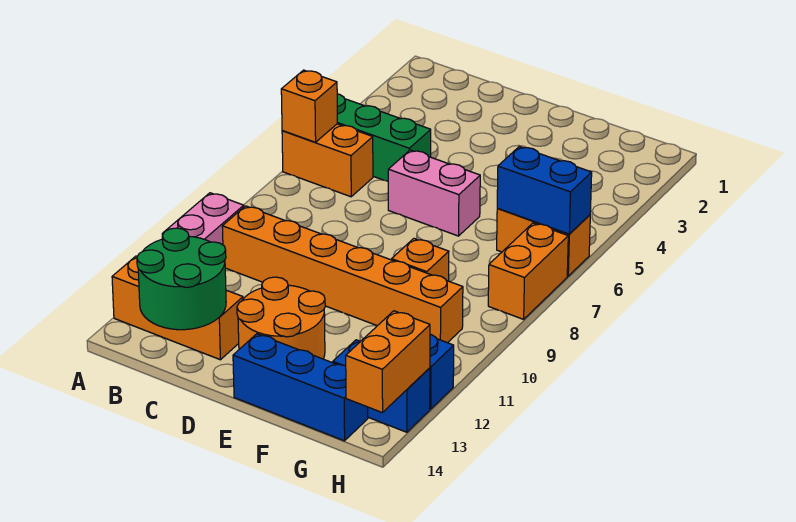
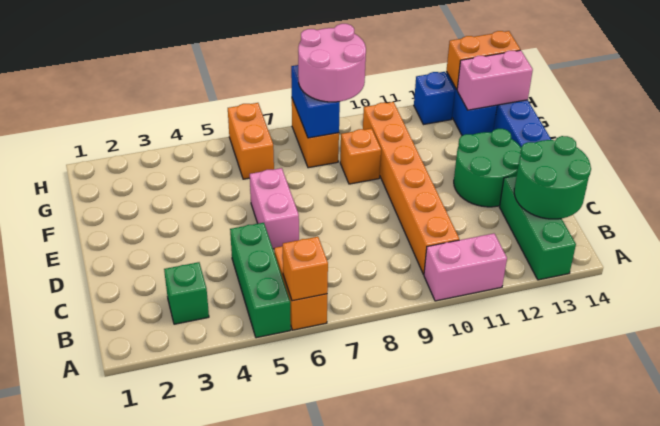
orange 1x3 brick [112,256,243,360] -> green 1x3 brick [500,175,576,280]
none -> green 1x1 brick [164,262,209,324]
orange 2x2 round brick [237,277,325,359] -> green 2x2 round brick [454,129,521,207]
blue 1x2 brick [497,146,592,234] -> blue 1x2 brick moved to [291,65,340,138]
none -> pink 2x2 round brick [298,24,366,102]
none -> pink 1x2 brick [457,50,533,110]
orange 1x2 brick [488,223,568,319] -> orange 1x2 brick turned to [292,99,339,168]

